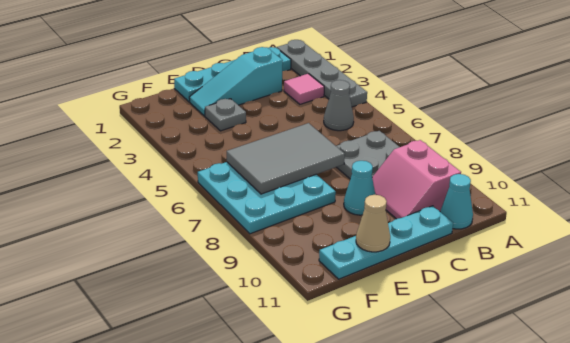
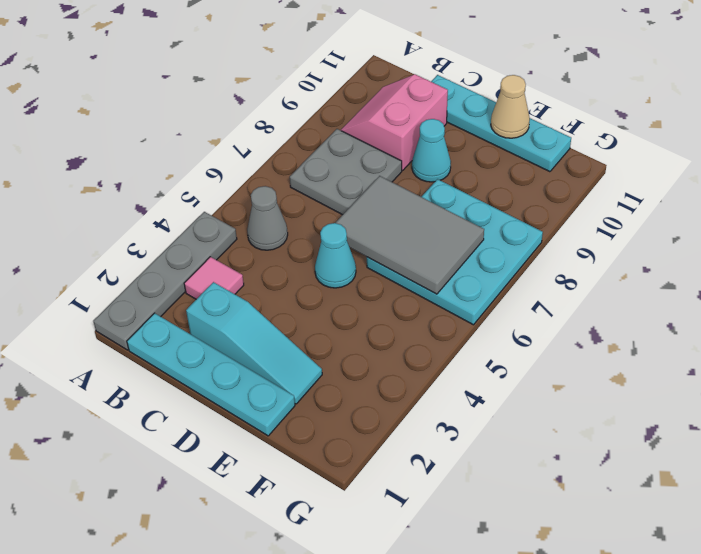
pink 2x2 slope [372,140,461,219] -> pink 2x2 slope turned to [341,74,448,170]
cyan 1x1 cone [440,174,473,229] -> cyan 1x1 cone moved to [315,223,356,288]
grey 1x1 plate [205,99,246,131] -> none

